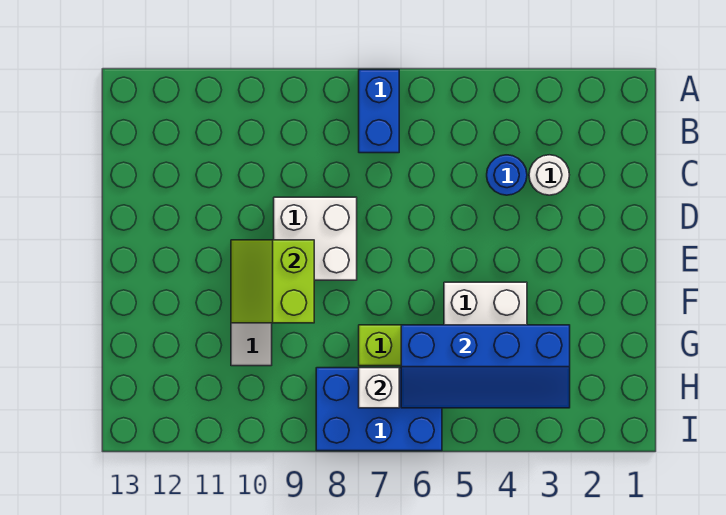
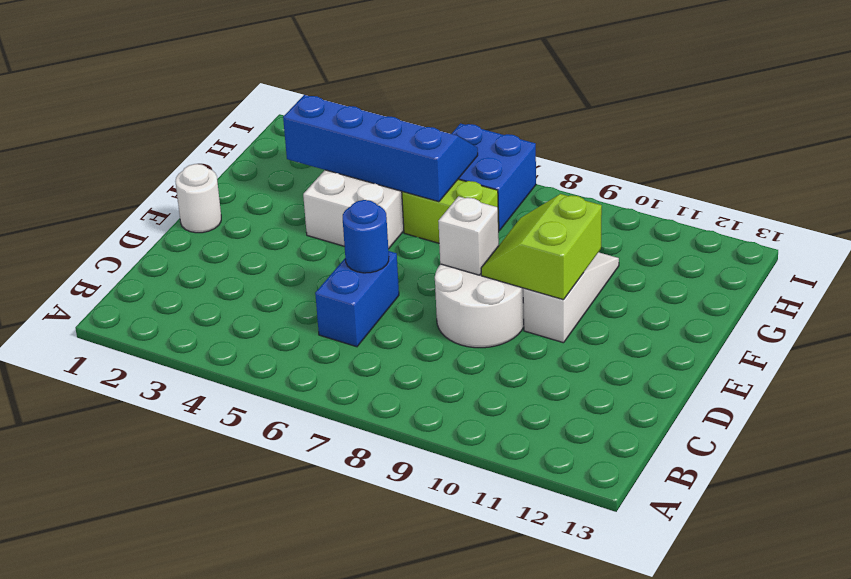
blue 1x2 brick [359,70,399,153] -> blue 1x2 brick moved to [315,251,399,347]
white 1x1 round brick [529,155,569,195] -> white 1x1 round brick moved to [175,164,221,233]
blue 1x1 round brick [487,155,527,195] -> blue 1x1 round brick moved to [343,200,389,273]
white 2x2 brick [274,197,357,280] -> white 2x2 round brick [435,264,524,348]
lime 2x2 slope [231,240,314,323] -> lime 2x2 slope turned to [481,194,602,300]
blue 2x3 brick [316,368,442,451] -> blue 2x2 brick [452,123,536,231]
white 1x1 brick [359,368,399,408] -> white 1x1 brick moved to [438,196,499,275]

